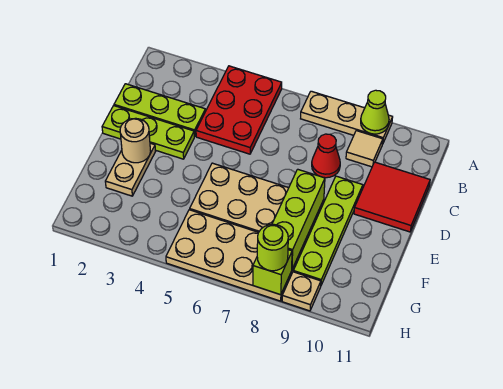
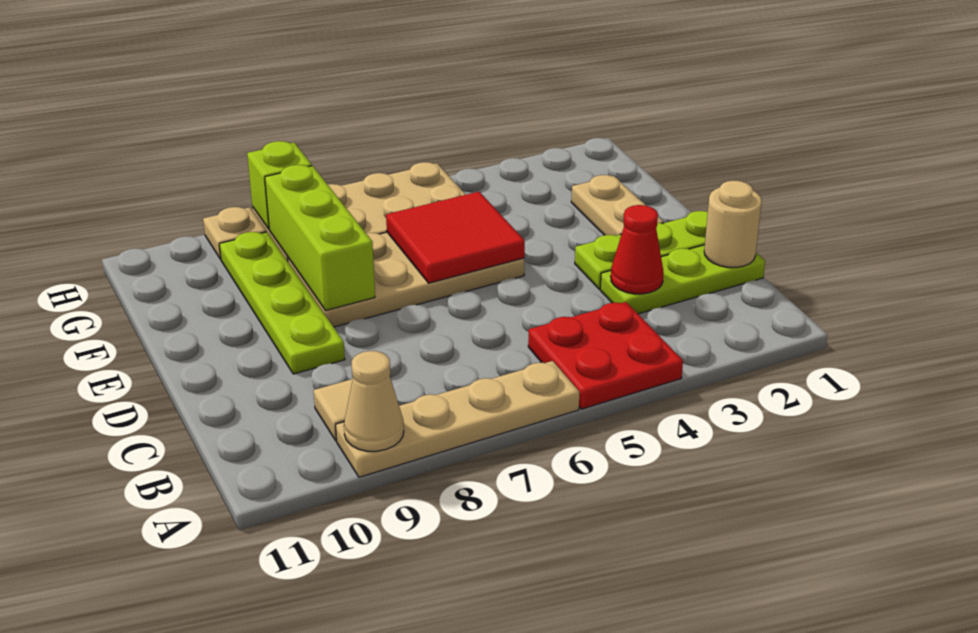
red 2x3 plate [196,66,282,154] -> red 2x2 plate [528,302,683,409]
tan 1x3 plate [301,91,393,144] -> tan 1x4 plate [336,361,579,477]
lime 1x1 cone [361,90,389,134] -> tan 1x1 cone [344,351,404,451]
red 1x1 cone [312,134,340,178] -> red 1x1 cone moved to [611,205,664,294]
red 2x2 tile [354,162,430,232] -> red 2x2 tile moved to [386,192,525,283]
tan 1x1 round brick [120,118,151,163] -> tan 1x1 round brick moved to [704,181,762,267]
lime 1x1 round brick [257,224,288,271] -> none

